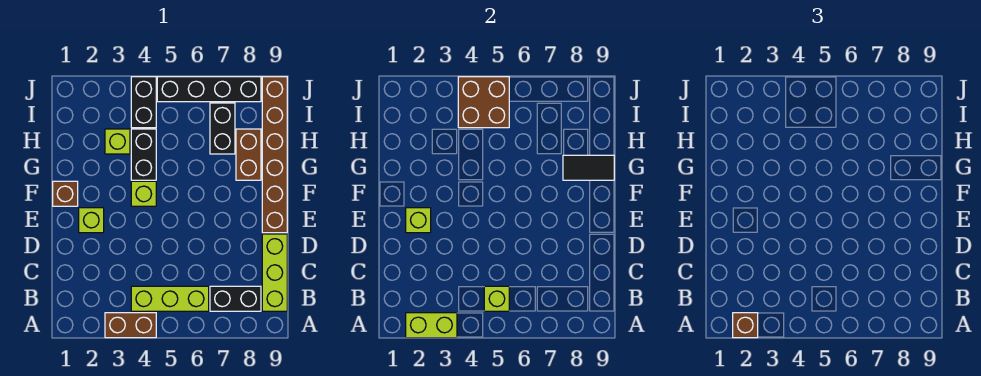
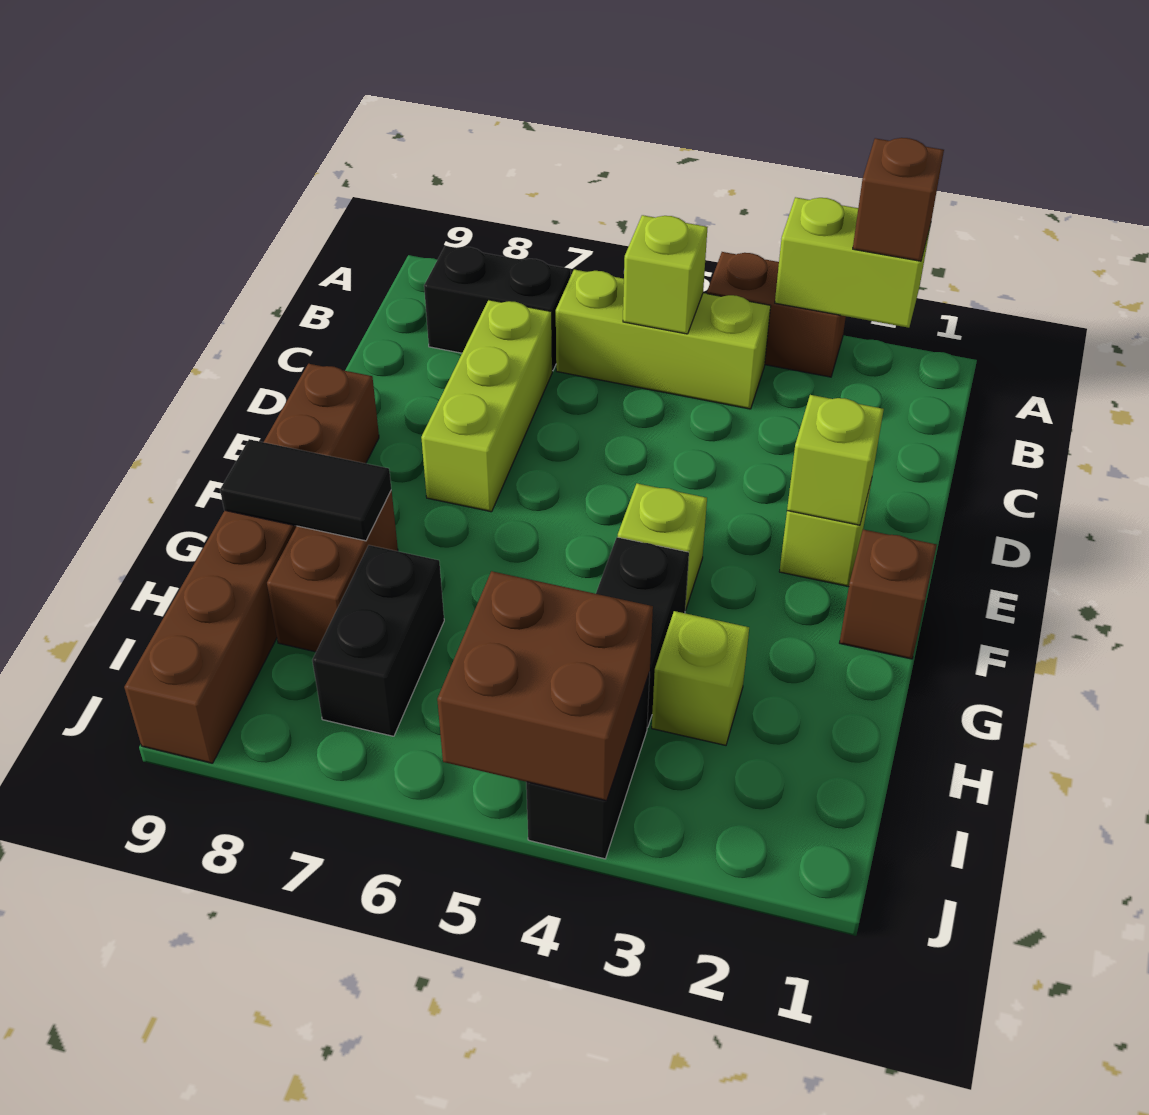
lime 1x3 brick [262,234,287,311] -> lime 1x3 brick moved to [421,300,552,512]
black 1x4 brick [157,77,261,102] -> none

